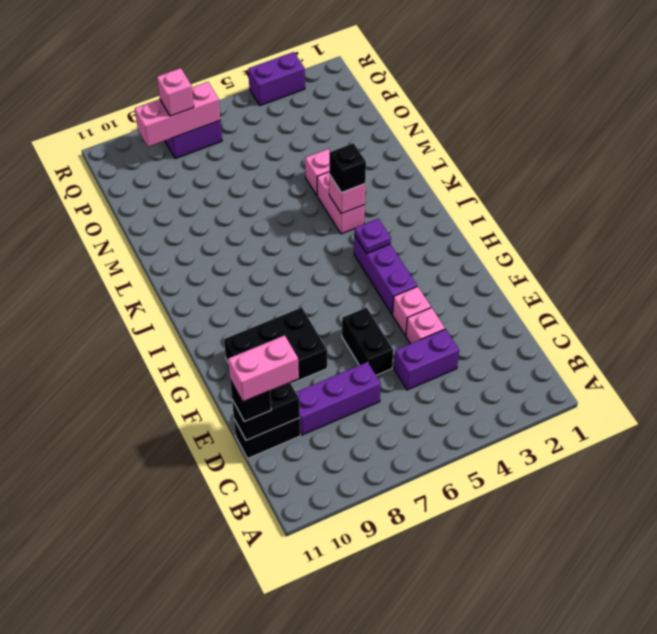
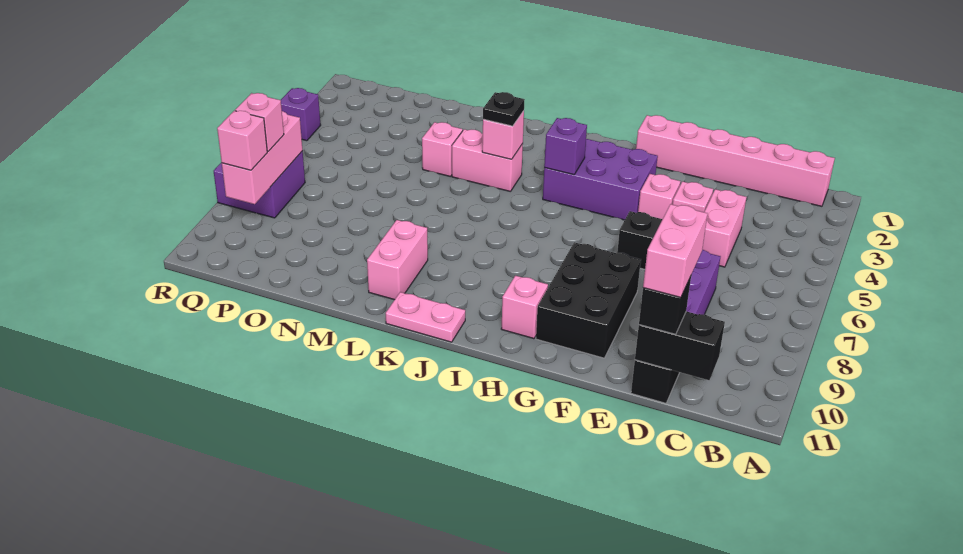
none -> pink 1x6 brick [636,115,835,206]
purple 1x2 brick [394,329,459,390] -> pink 1x2 brick [702,189,746,267]
black 1x2 brick [232,382,300,440] -> black 1x2 brick turned to [635,311,725,380]
purple 1x3 brick [354,235,417,315] -> purple 2x3 brick [543,139,658,220]
none -> pink 1x1 brick [501,276,548,339]
purple 1x1 plate [354,219,391,253] -> purple 1x1 brick [544,118,587,175]
none -> pink 1x2 plate [386,292,465,342]
black 1x1 brick [329,143,366,193] -> black 1x1 plate [483,92,525,126]
none -> pink 1x2 brick [367,220,428,300]
none -> pink 1x1 brick [217,111,267,170]
purple 1x2 brick [248,52,305,106] -> purple 1x1 brick [281,88,321,141]

